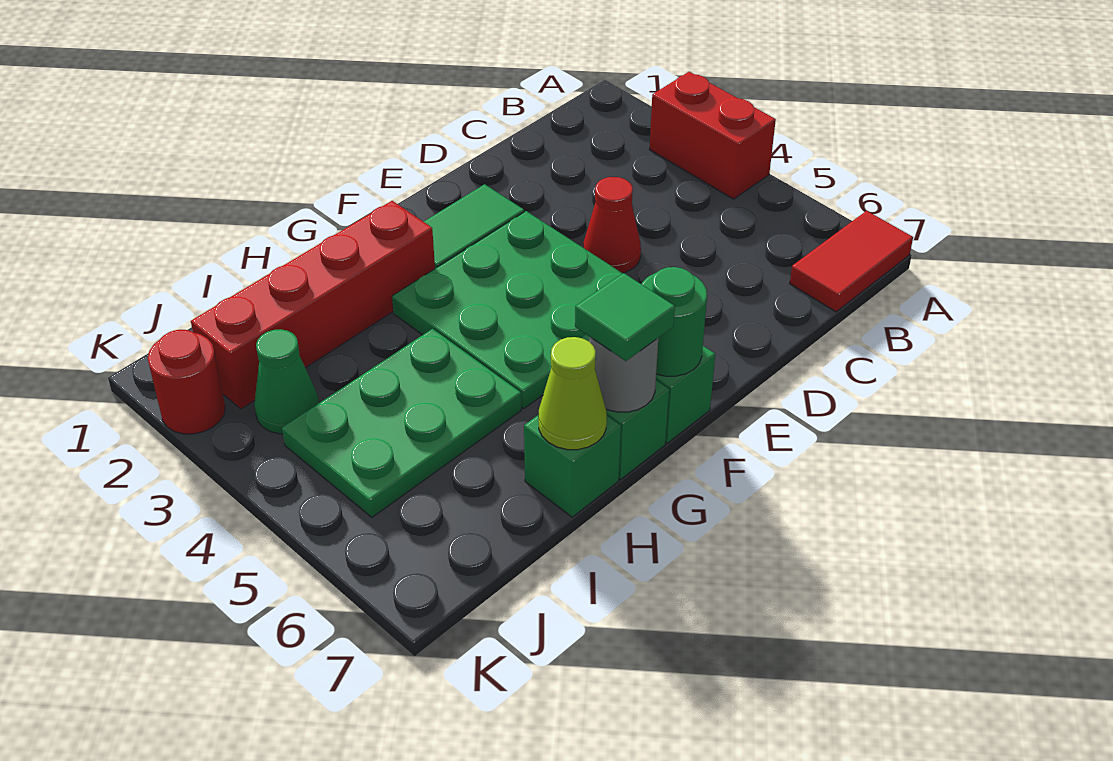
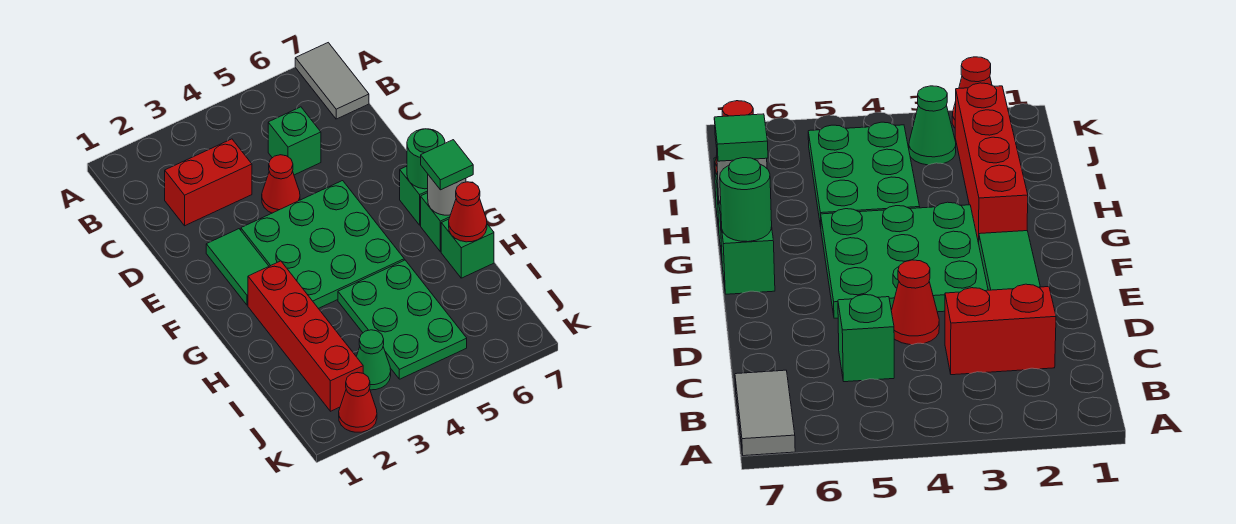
red 1x2 brick [650,72,776,199] -> red 1x2 brick moved to [165,139,252,226]
red 1x2 tile [790,211,913,312] -> grey 1x2 tile [295,43,369,119]
none -> green 1x1 brick [268,107,321,175]
lime 1x1 cone [538,337,607,450] -> red 1x1 cone [449,182,487,242]
red 1x1 round brick [148,330,225,434] -> red 1x1 cone [339,372,377,432]

